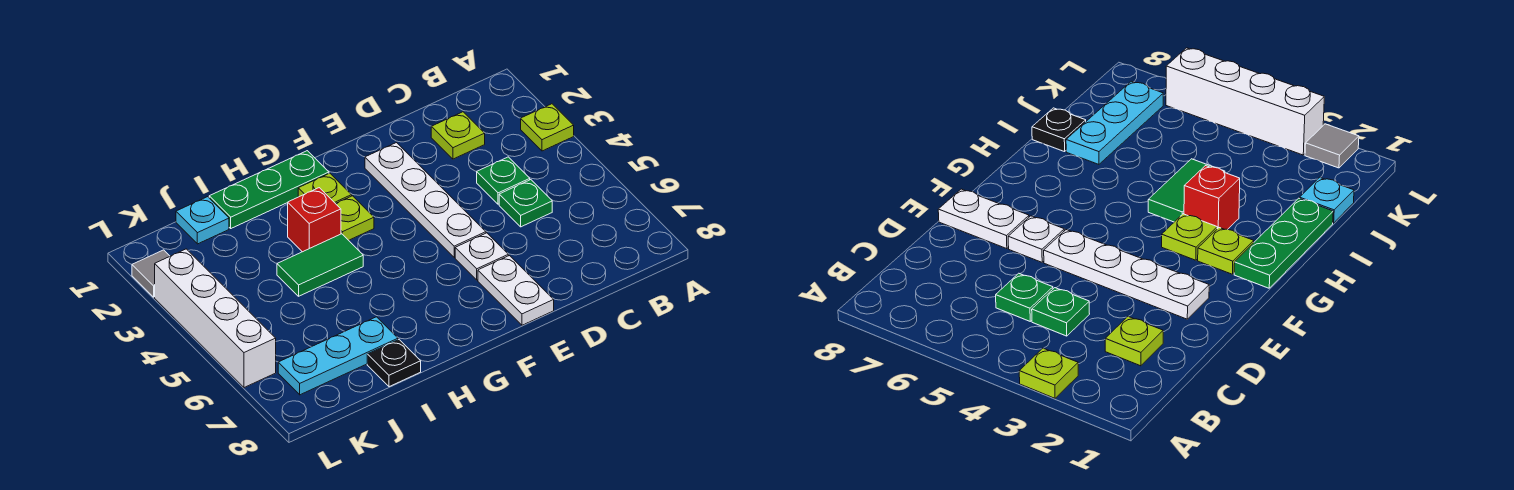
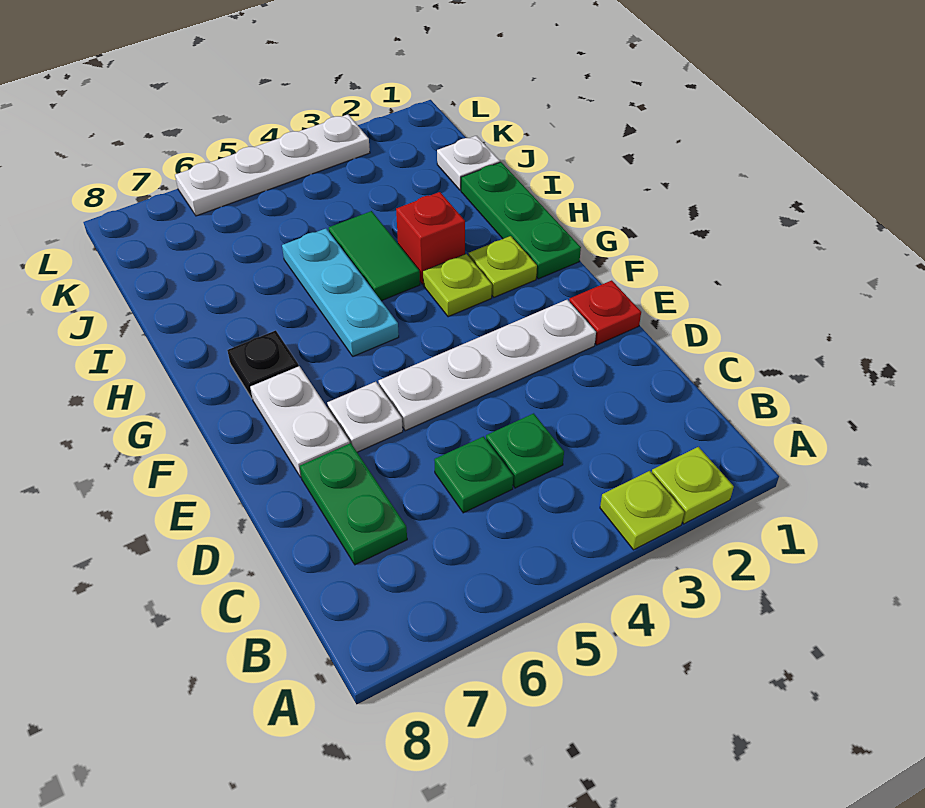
lime 1x1 plate [431,112,485,159] -> lime 1x1 plate moved to [652,447,734,524]
none -> green 1x2 plate [300,443,407,565]
none -> red 1x1 plate [569,280,641,345]
white 1x2 plate [478,256,554,325] -> white 1x2 plate turned to [250,366,350,477]
cyan 1x3 plate [278,317,398,395] -> cyan 1x3 plate moved to [282,228,399,356]
black 1x1 plate [367,340,421,387] -> black 1x1 plate moved to [227,330,299,399]
cyan 1x1 plate [176,197,229,244] -> white 1x1 plate [437,136,500,190]
grey 1x1 tile [132,250,170,297] -> none
white 1x4 brick [155,249,276,388] -> white 1x4 plate [175,114,370,216]

